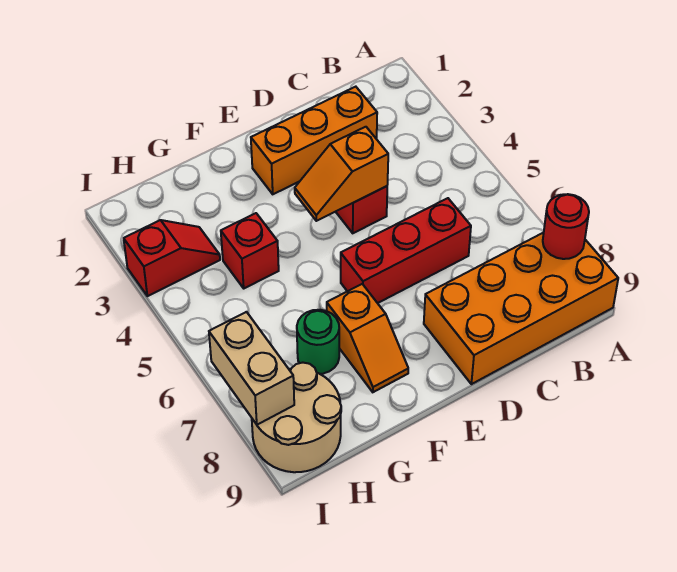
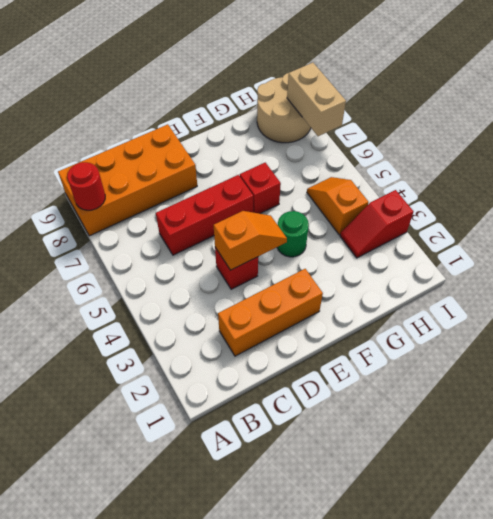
orange 1x2 slope [327,284,408,392] -> orange 1x2 slope moved to [307,177,368,235]
red 1x1 brick [221,213,279,288] -> red 1x1 brick moved to [240,163,281,214]
green 1x1 round brick [297,310,339,374] -> green 1x1 round brick moved to [277,211,309,257]

